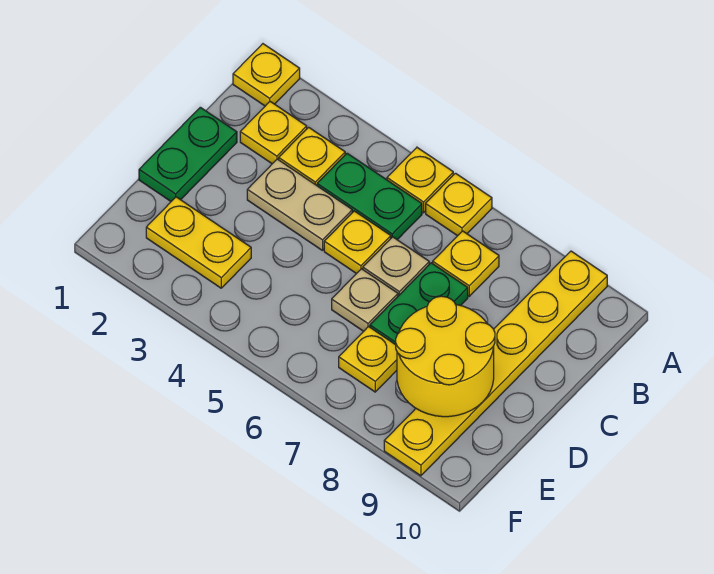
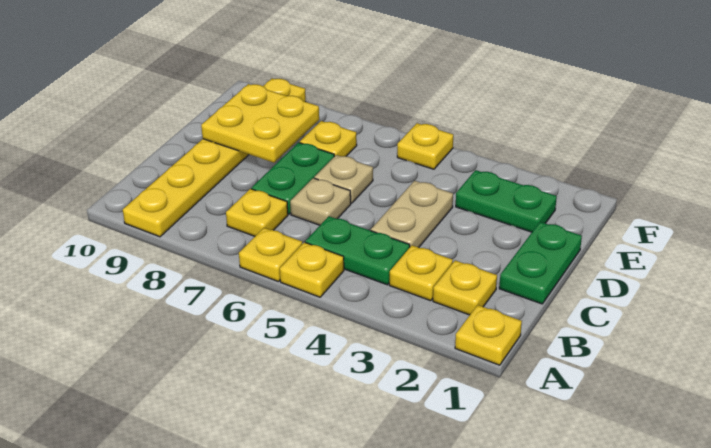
tan 1x2 plate [247,159,352,251] -> tan 1x2 plate turned to [371,181,453,248]
yellow 1x1 plate [324,211,391,274] -> yellow 1x1 plate moved to [397,123,453,169]
yellow 2x2 round brick [396,296,495,417] -> yellow 2x2 plate [201,84,319,163]
yellow 1x2 plate [146,197,251,288] -> green 1x2 plate [456,170,557,232]

